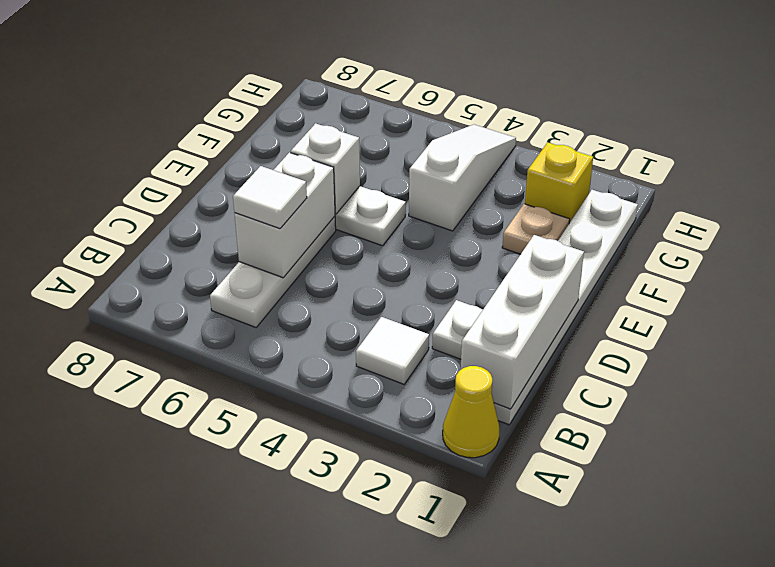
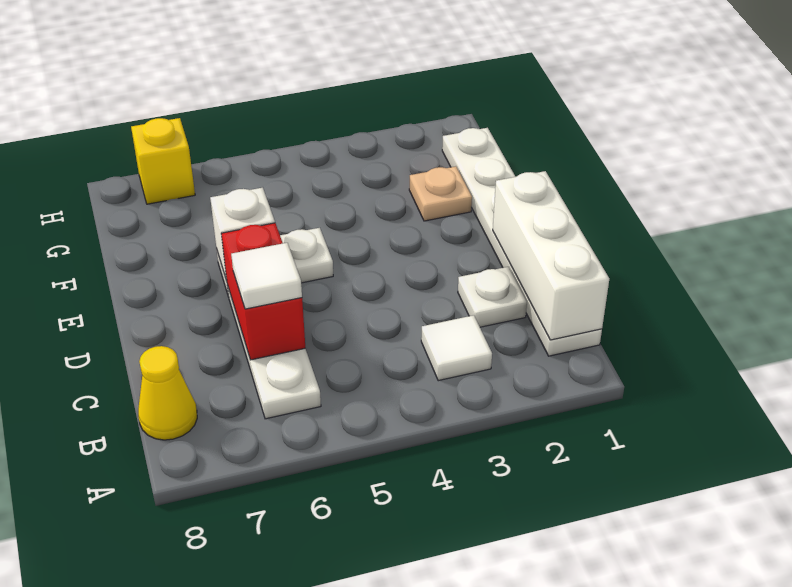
yellow 1x1 cone [443,366,499,458] -> yellow 1x1 cone moved to [138,346,197,440]
white 1x2 brick [235,153,335,278] -> red 1x2 brick [221,223,305,360]
white 1x3 slope [409,125,516,231] -> none
yellow 1x1 brick [525,142,593,223] -> yellow 1x1 brick moved to [131,118,195,204]

